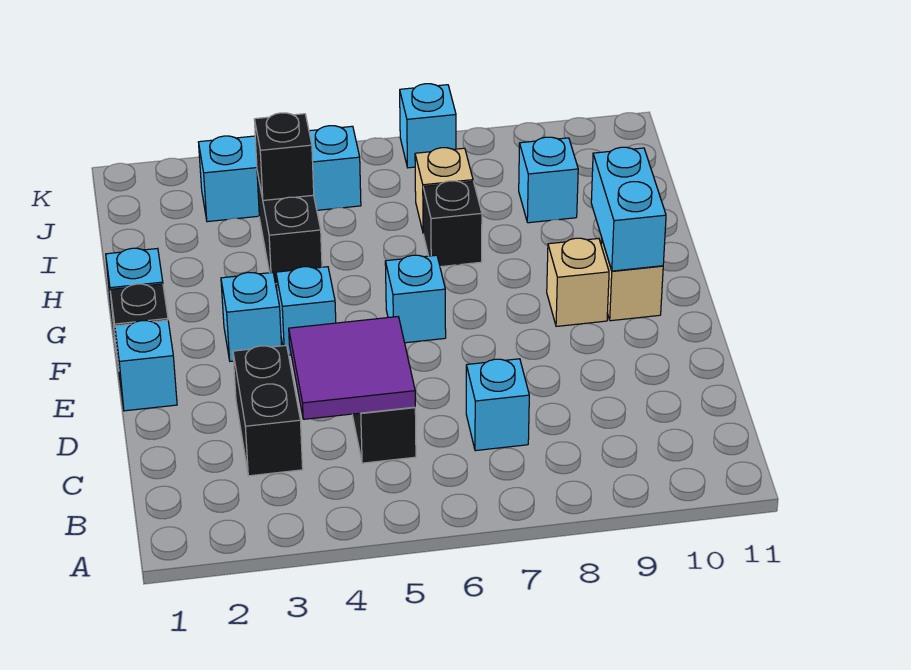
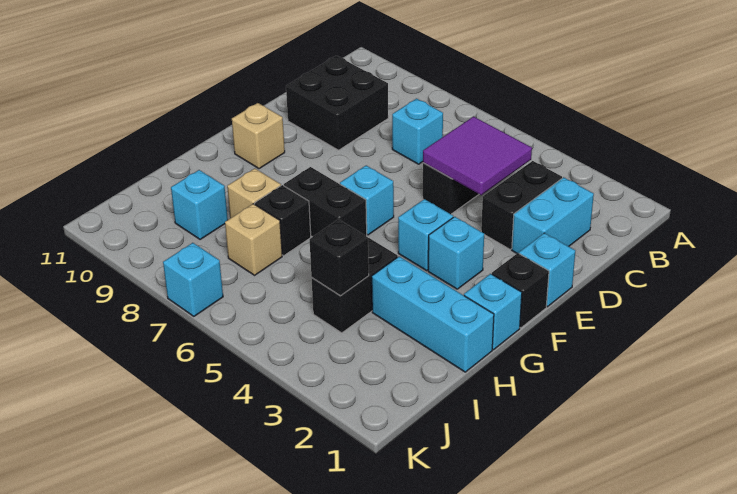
none -> black 2x2 brick [286,56,388,150]
tan 1x1 brick [547,238,609,326] -> tan 1x1 brick moved to [227,168,281,218]
cyan 1x2 brick [591,147,666,271] -> cyan 1x2 brick moved to [512,177,594,253]
none -> black 1x2 brick [284,167,367,237]
cyan 1x3 brick [199,126,361,222] -> cyan 1x3 brick moved to [372,256,494,372]

